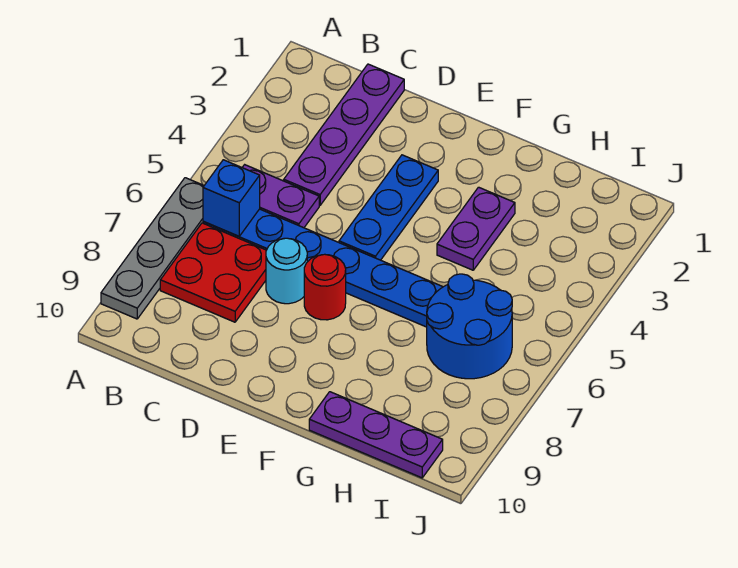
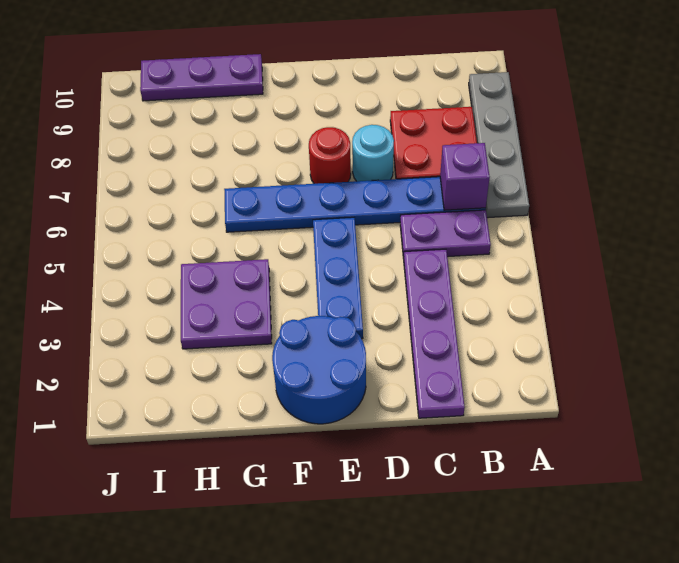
blue 1x1 brick [203,160,260,236] -> purple 1x1 brick [440,143,490,210]
purple 1x2 plate [437,187,515,270] -> purple 2x2 plate [181,259,272,349]
blue 2x2 round brick [427,274,512,379] -> blue 2x2 round brick moved to [272,316,366,424]

